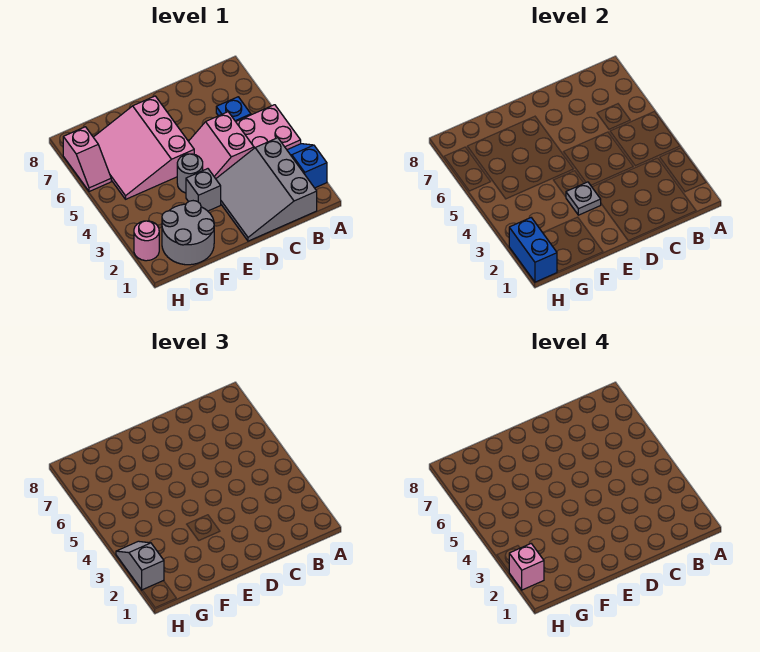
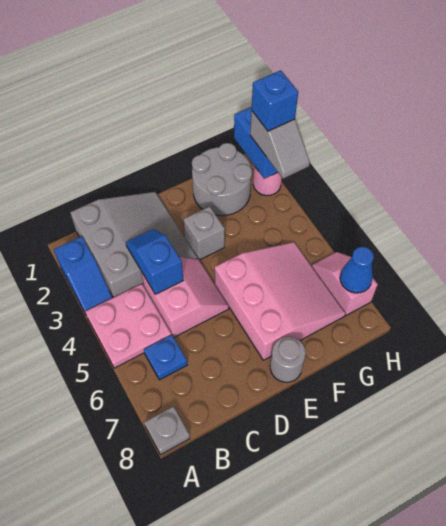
none -> blue 1x2 slope [126,229,183,294]
grey 1x1 plate [566,182,601,215] -> grey 1x1 plate moved to [144,406,190,455]
grey 1x1 round brick [177,154,203,193] -> grey 1x1 round brick moved to [270,337,306,382]
pink 1x1 brick [509,544,544,590] -> blue 1x1 brick [252,70,298,131]
none -> blue 1x1 cone [340,247,374,293]

